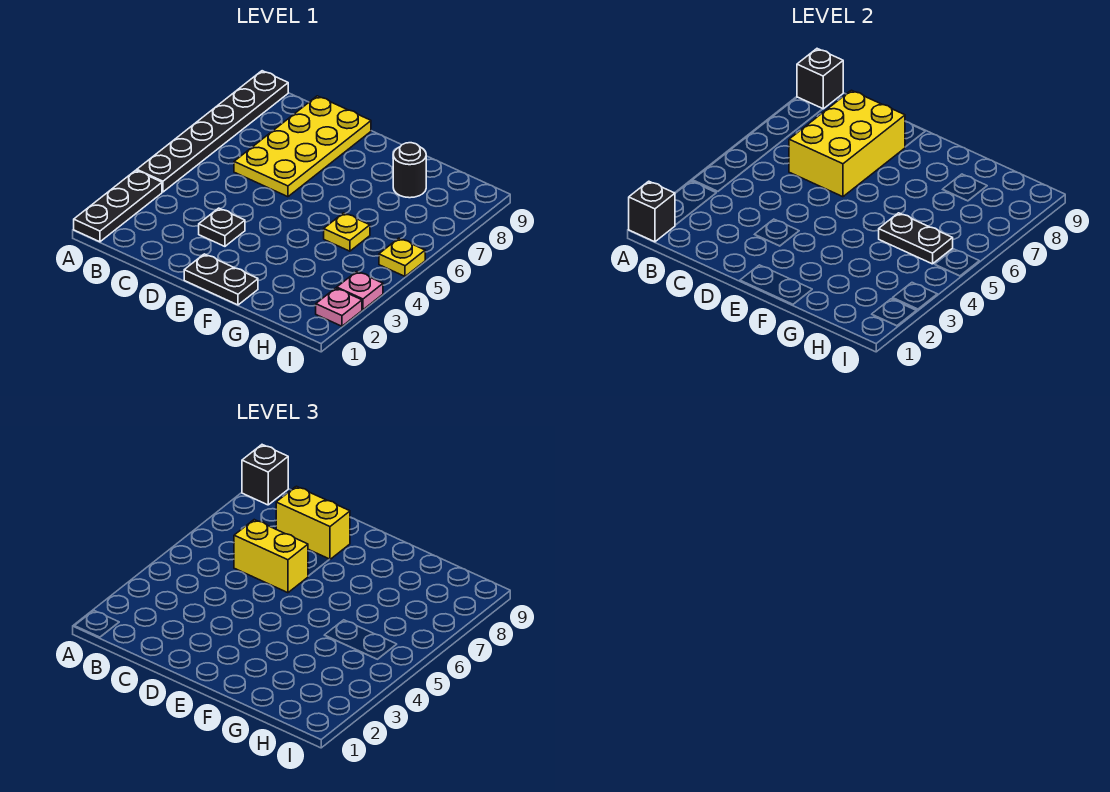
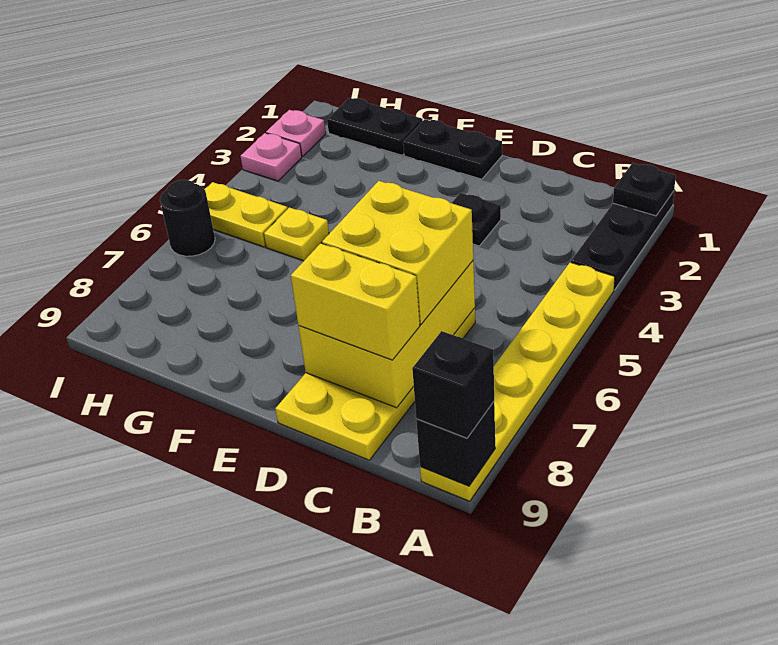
black 1x1 brick [629,181,675,242] -> black 1x1 plate [613,163,676,216]
black 1x6 plate [137,71,288,192] -> yellow 1x6 plate [420,262,615,501]
yellow 1x2 brick [234,520,308,593] -> yellow 2x2 brick [322,181,473,324]
black 1x2 plate [879,213,953,264] -> black 1x2 plate moved to [327,98,423,155]
black 1x1 round brick [393,143,426,198] -> black 1x1 round brick moved to [160,180,215,256]
yellow 1x1 plate [379,238,425,276] -> yellow 1x2 plate [205,182,288,247]

